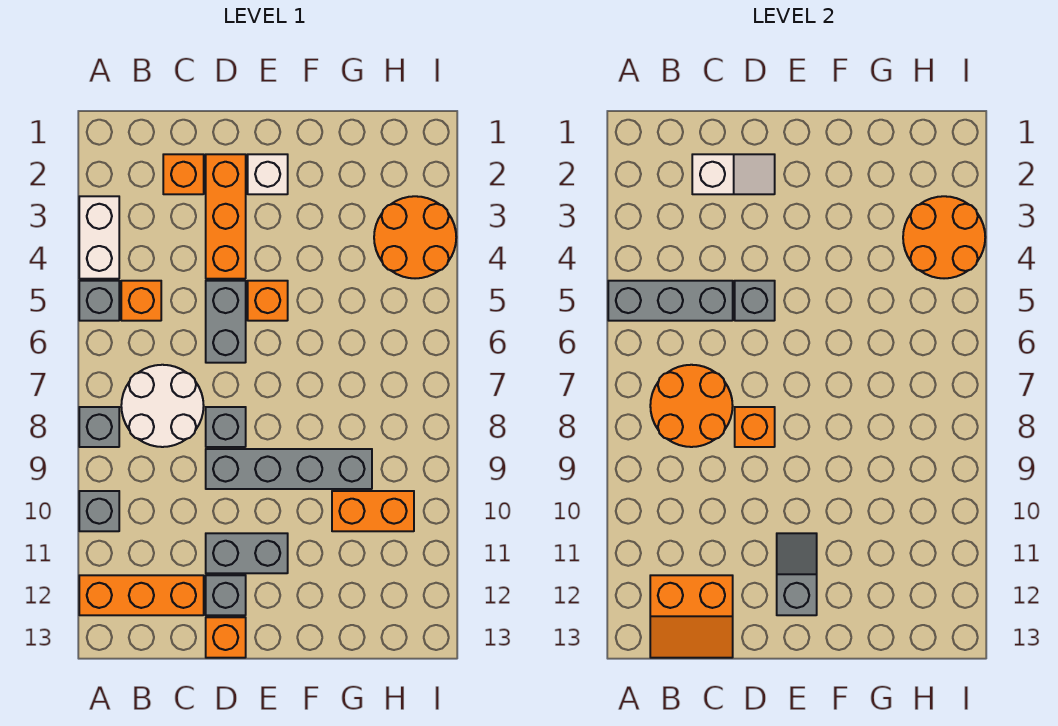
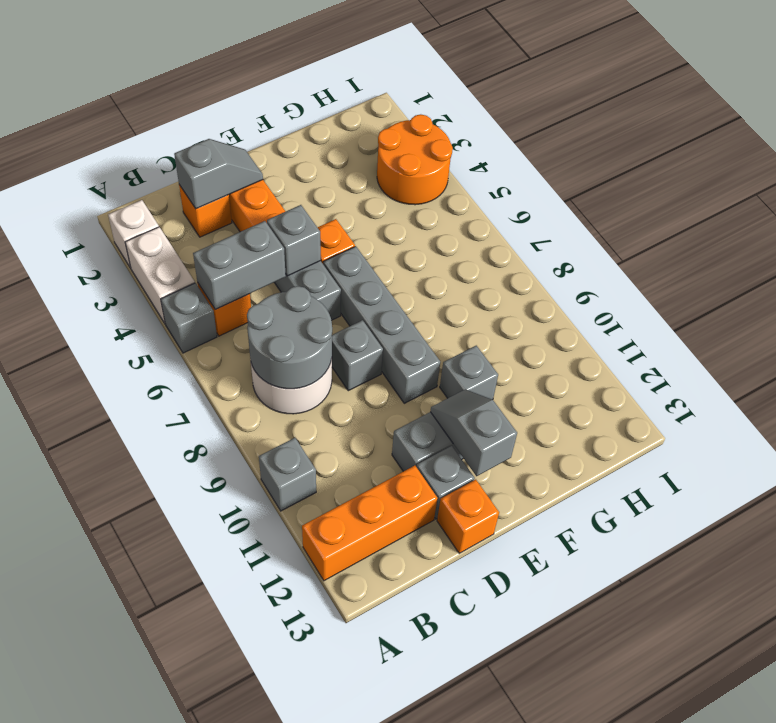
grey 1x3 brick [608,281,733,321] -> grey 1x2 brick [193,221,286,309]
grey 1x1 brick [79,407,119,447] -> grey 1x1 brick moved to [440,346,498,400]
orange 2x2 round brick [650,365,733,447] -> grey 2x2 round brick [247,286,332,389]
orange 2x2 slope [650,575,733,658] -> none
white 1x2 slope [692,154,775,194] -> grey 1x2 slope [174,139,263,209]
orange 1x1 brick [735,407,775,447] -> none
grey 1x4 brick [206,449,372,489] -> grey 1x4 brick turned to [323,246,440,403]
white 1x1 brick [248,154,288,194] -> white 1x1 brick moved to [108,200,159,268]
orange 1x2 brick [332,491,414,531] -> none
orange 2x2 round brick [903,196,985,278] -> none

